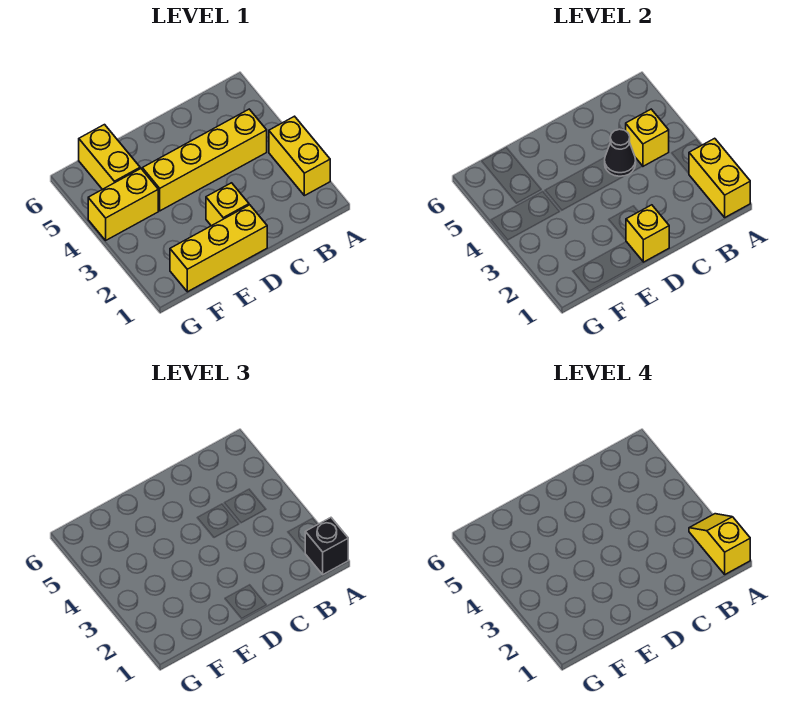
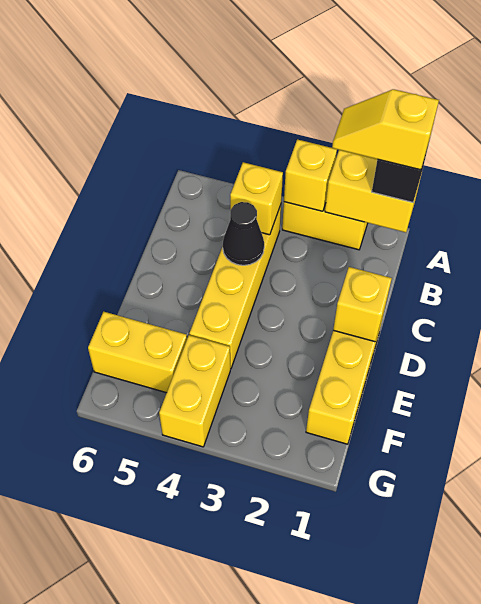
yellow 1x1 brick [206,183,249,226] -> yellow 1x1 brick moved to [284,139,337,211]

